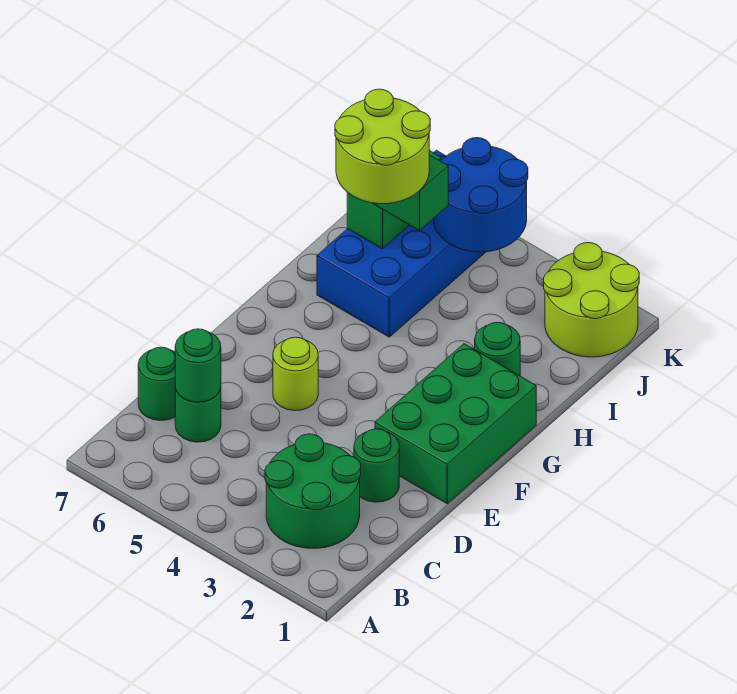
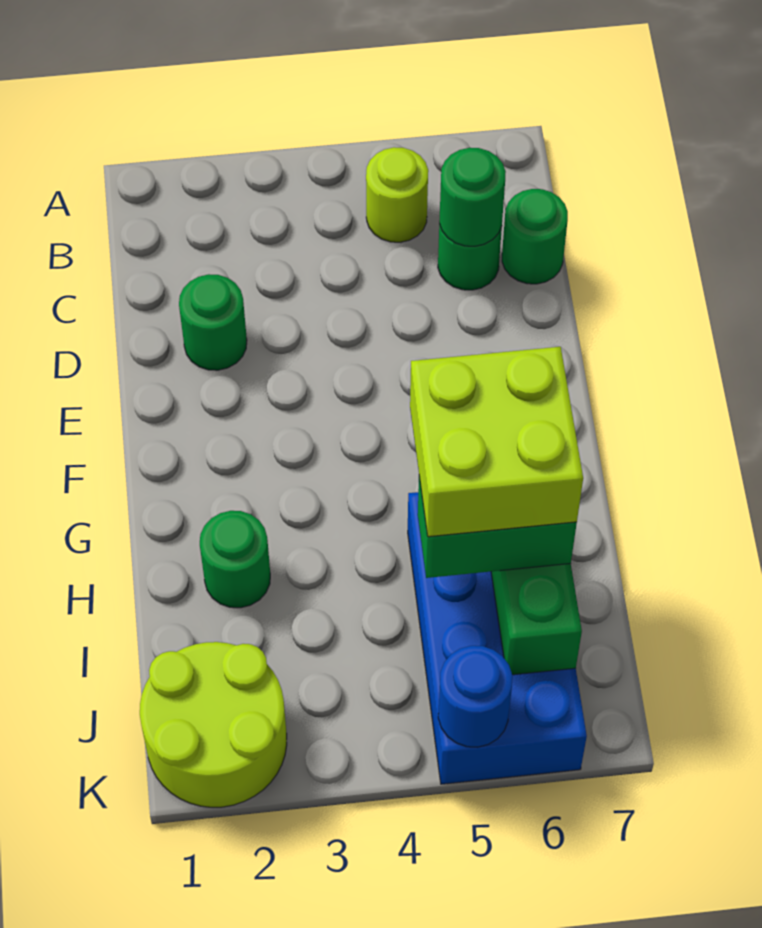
green 2x2 round brick [265,434,361,548] -> none
green 2x3 brick [375,344,536,503] -> none
lime 1x1 round brick [273,337,318,411] -> lime 1x1 round brick moved to [366,147,428,242]
lime 2x2 round brick [335,89,430,204] -> lime 2x2 brick [410,347,583,537]
blue 2x2 round brick [434,138,528,252] -> blue 1x1 round brick [438,646,512,747]

